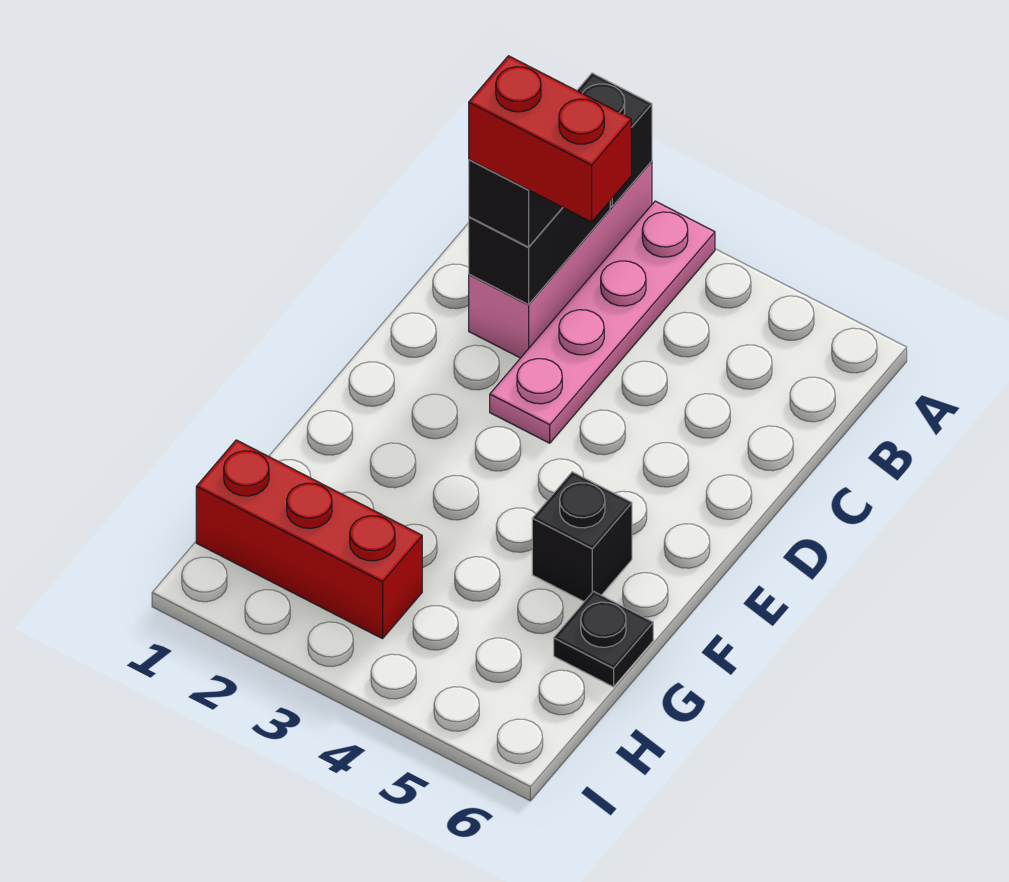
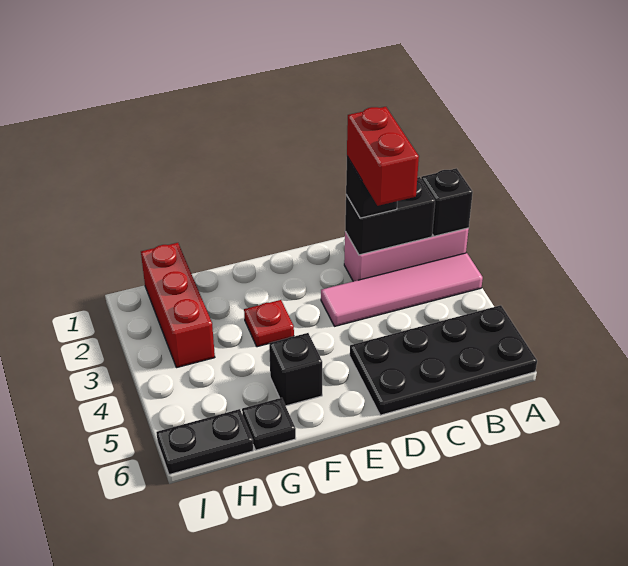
pink 1x4 plate [490,201,715,443] -> pink 1x4 tile [321,253,483,326]
none -> black 2x4 plate [350,305,537,415]
none -> red 1x1 plate [244,300,294,347]
none -> black 1x2 plate [156,409,253,475]

